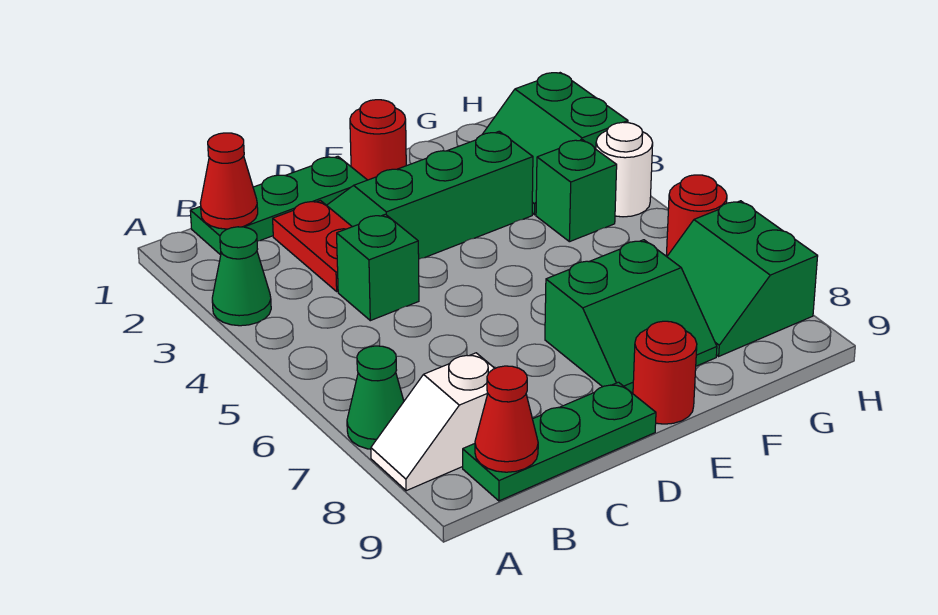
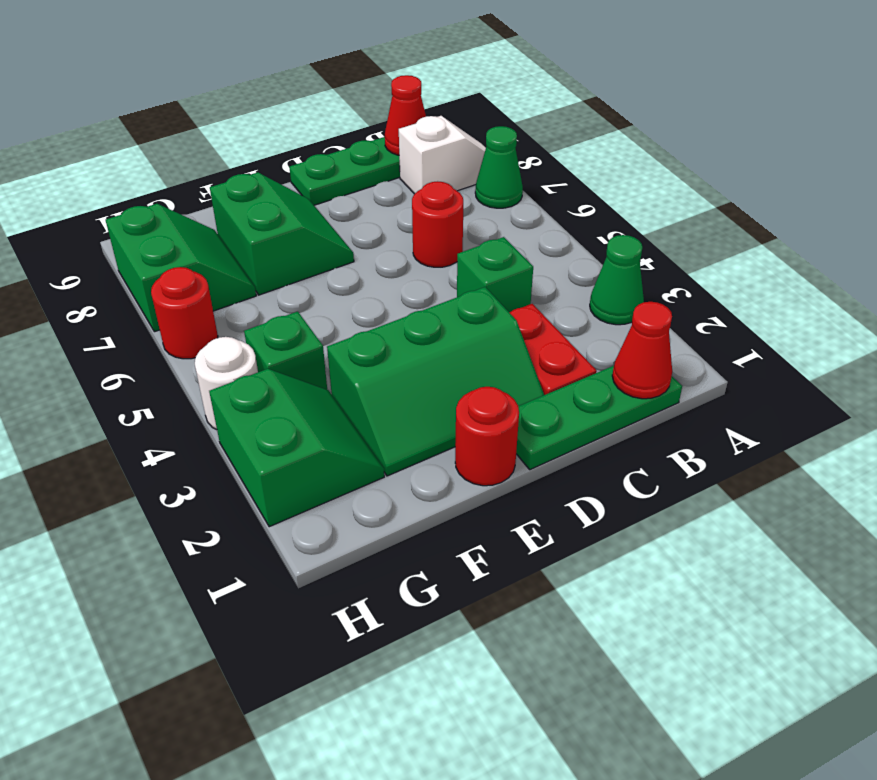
green 2x2 slope [545,240,717,393] -> green 2x2 slope turned to [210,172,354,295]
red 1x1 round brick [633,321,697,424] -> red 1x1 round brick moved to [412,181,463,267]

